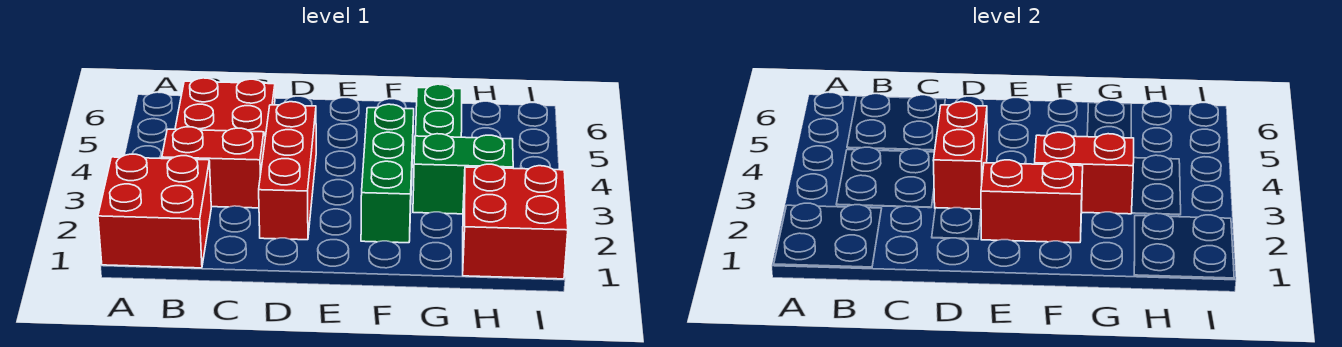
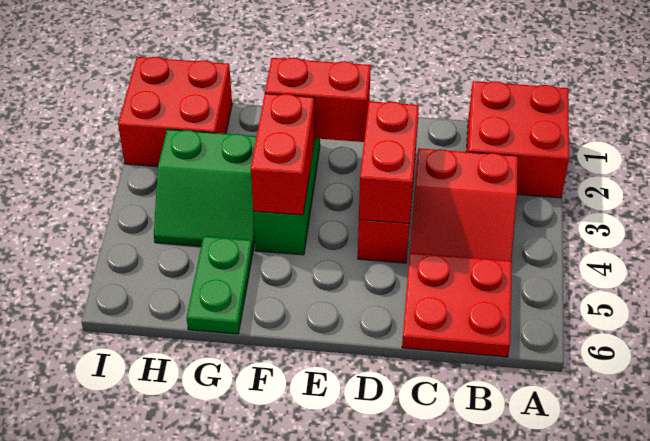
red 1x2 brick [1035,132,1134,214] -> red 1x2 brick turned to [251,94,315,215]

